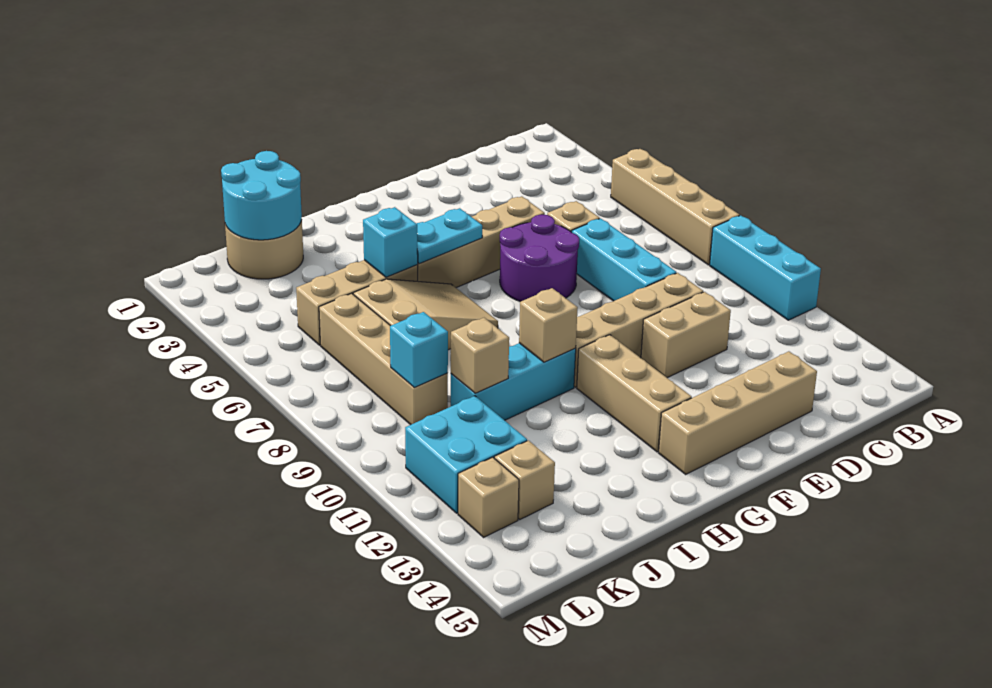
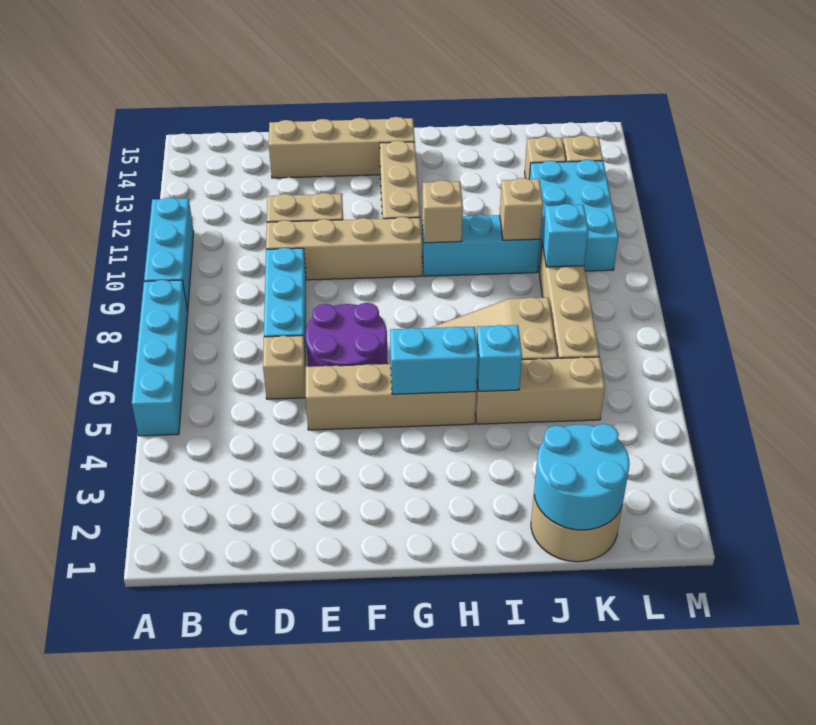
tan 1x4 brick [611,149,739,265] -> cyan 1x4 brick [132,280,188,436]
cyan 1x2 plate [416,208,482,264] -> cyan 1x2 brick [390,327,478,394]
cyan 2x2 brick [405,396,527,513] -> cyan 2x3 brick [529,160,618,271]

